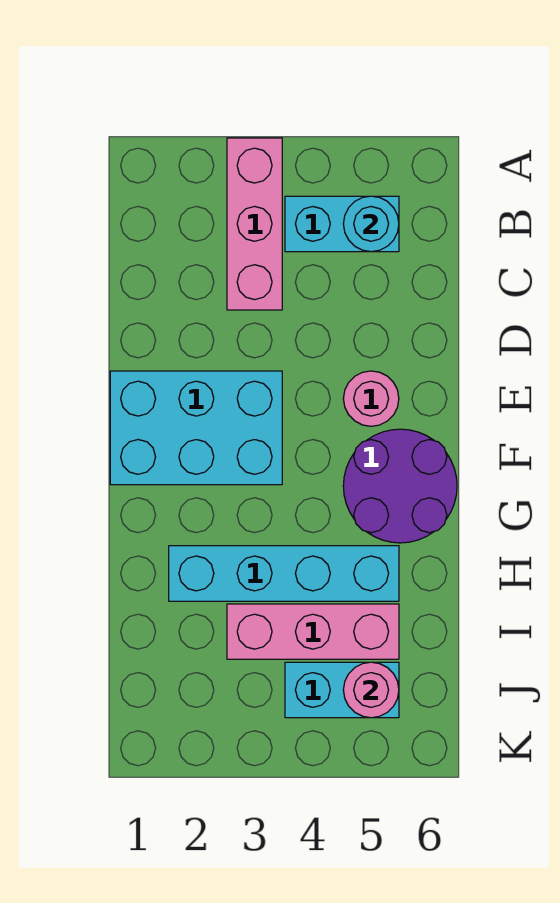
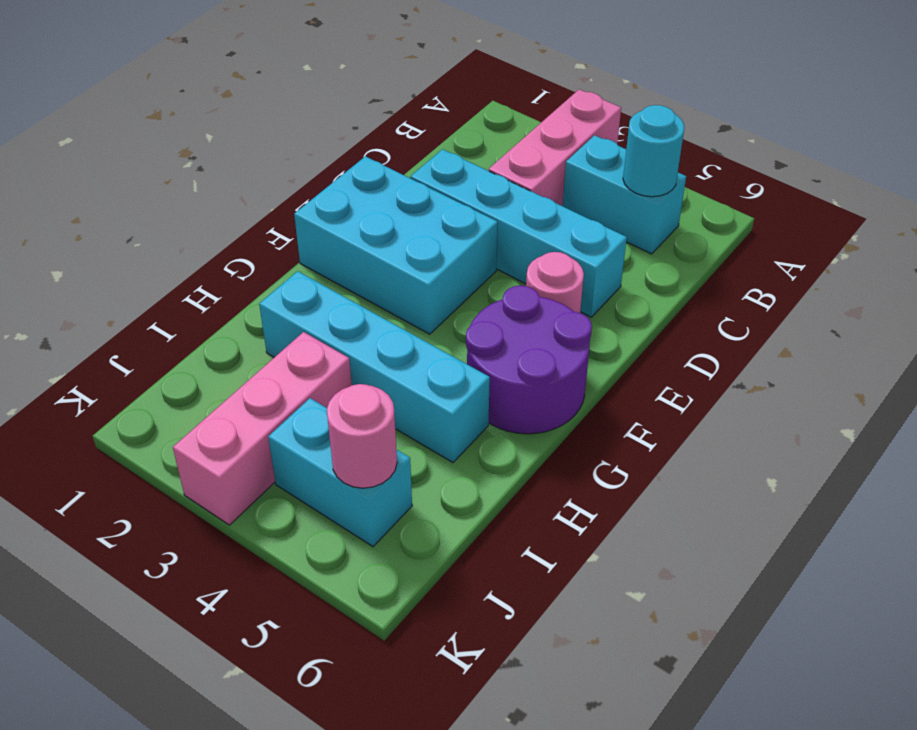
none -> cyan 1x4 brick [410,149,627,317]
pink 1x3 brick [227,604,399,659] -> pink 1x3 brick turned to [173,332,352,525]

